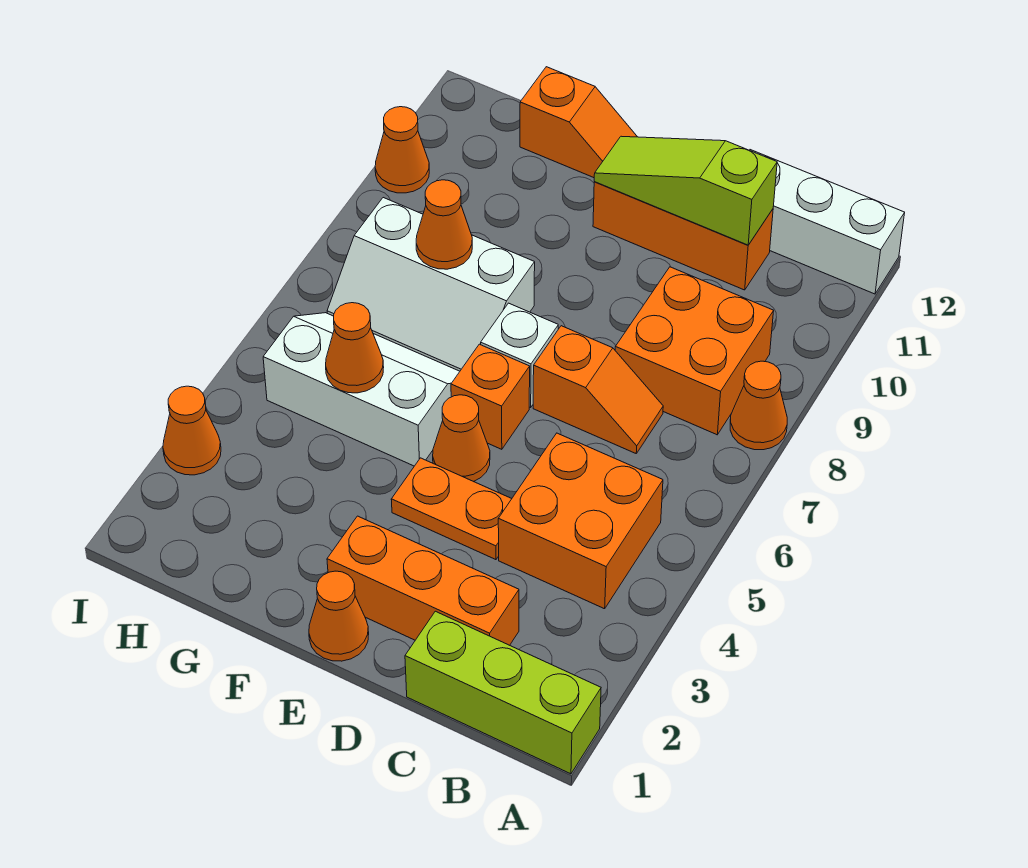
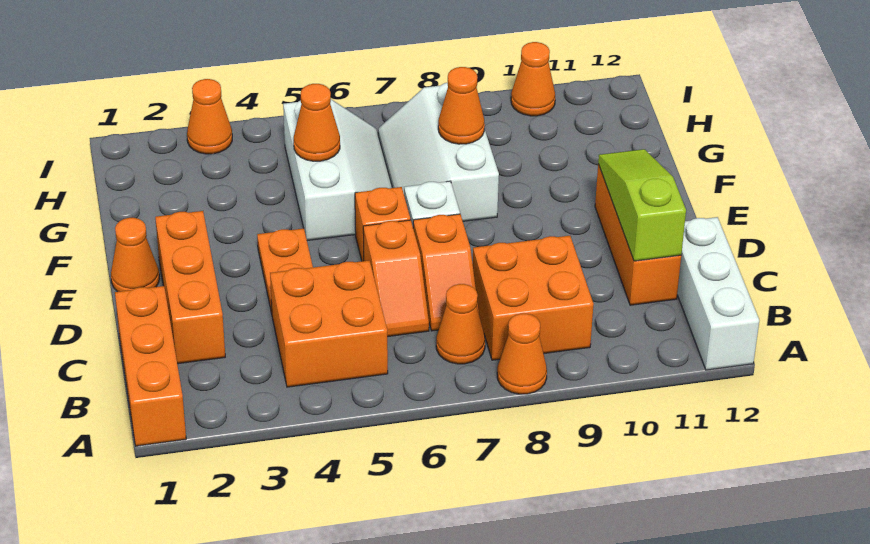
lime 1x3 brick [405,611,601,774] -> orange 1x3 brick [115,286,186,446]
orange 1x1 cone [433,395,490,482] -> orange 1x1 cone moved to [436,284,485,364]
orange 1x2 slope [520,67,637,178] -> orange 1x2 slope moved to [363,220,429,337]

